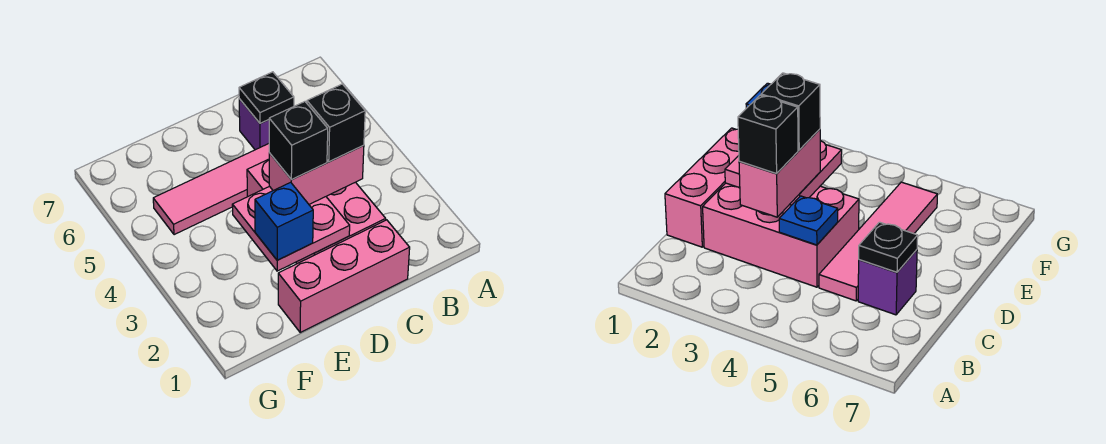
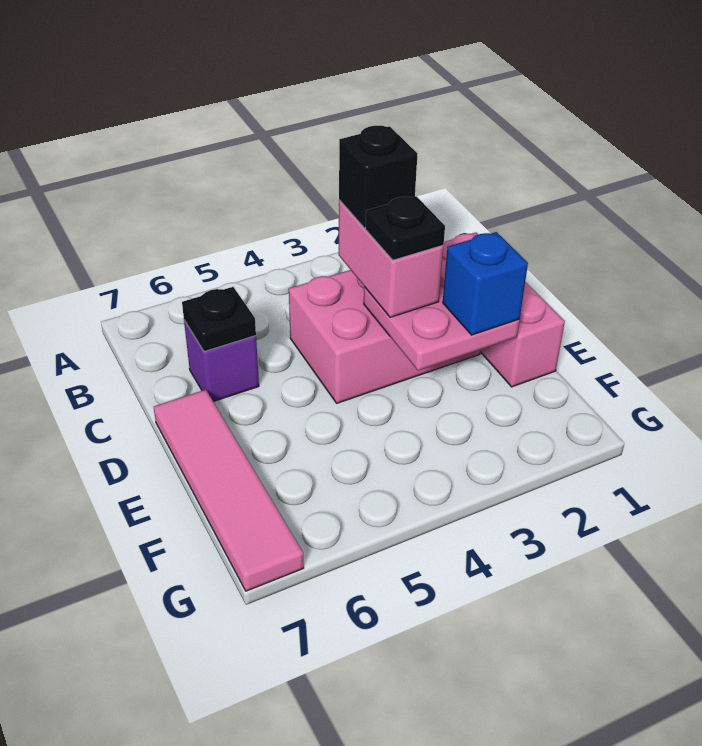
blue 1x1 plate [779,196,838,245] -> none
pink 1x4 tile [153,144,269,235] -> pink 1x4 tile moved to [154,390,304,591]
black 1x1 brick [269,102,328,179] -> black 1x1 plate [366,196,445,260]

